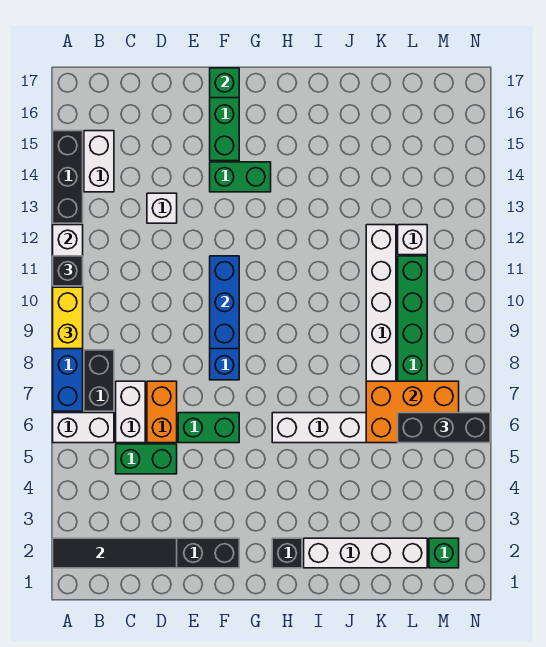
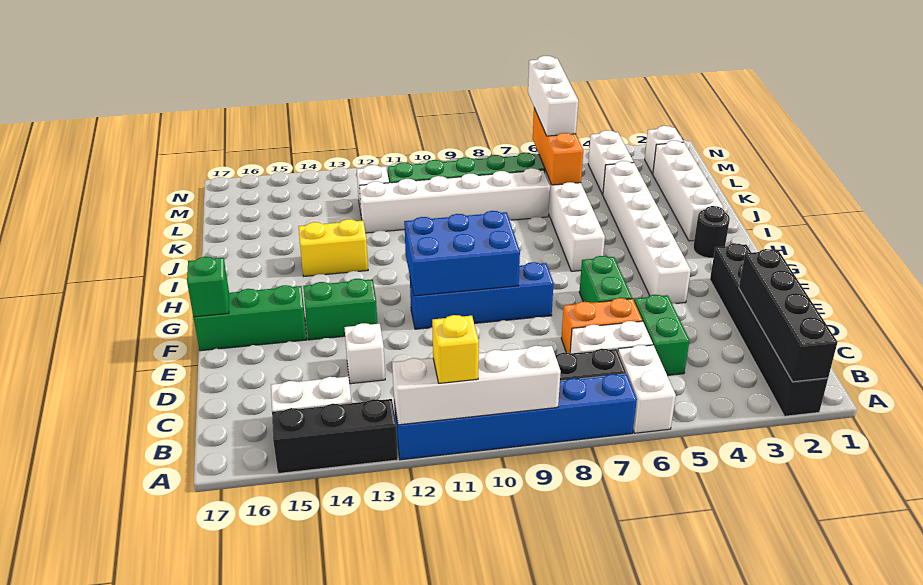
black 1x4 tile [53,538,177,568] -> black 1x4 brick [739,249,837,382]
yellow 1x2 brick [53,287,83,349] -> yellow 1x2 brick moved to [299,219,368,276]
black 1x1 brick [53,256,83,286] -> yellow 1x1 brick [432,315,479,383]
none -> white 1x6 brick [603,161,691,304]
blue 1x3 brick [210,256,239,349] -> blue 2x3 brick [404,211,520,296]
green 1x2 brick [210,162,271,192] -> green 1x2 brick turned to [303,279,377,340]
black 1x1 brick [272,538,302,568] -> black 1x1 round brick [693,206,730,258]
orange 2x3 brick [366,381,459,443] -> orange 1x3 brick [533,108,583,185]
none -> white 1x2 brick [588,130,633,195]
black 1x3 brick [398,413,490,443] -> white 1x3 brick [528,56,578,136]
green 1x1 brick [429,538,459,568] -> white 1x1 brick [645,126,683,174]

